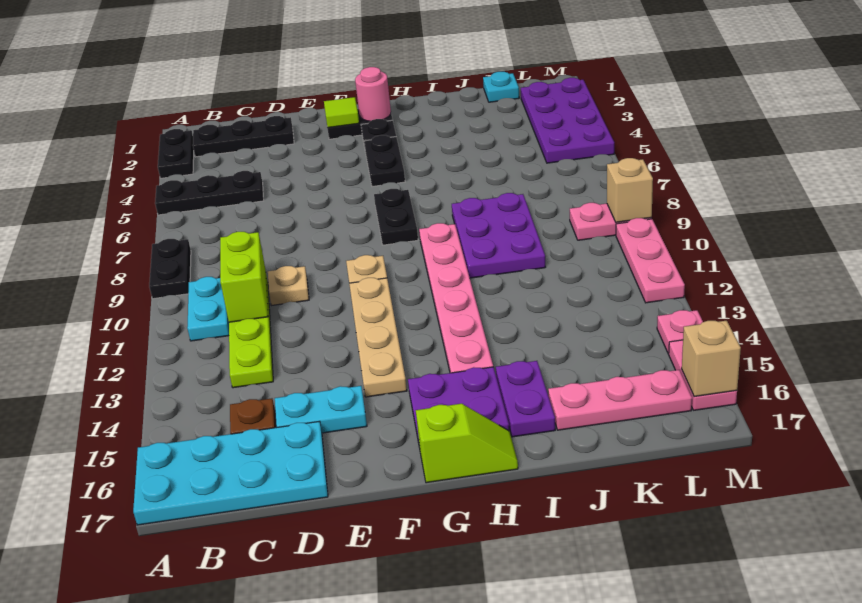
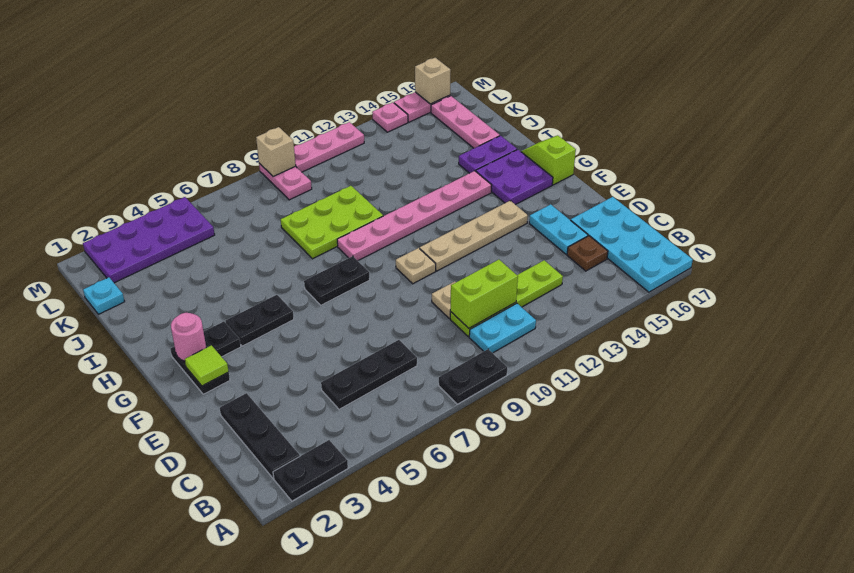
black 1x3 plate [155,171,264,215] -> black 1x3 plate turned to [321,340,417,409]
purple 2x3 plate [452,193,545,278] -> lime 2x3 plate [281,186,383,259]

